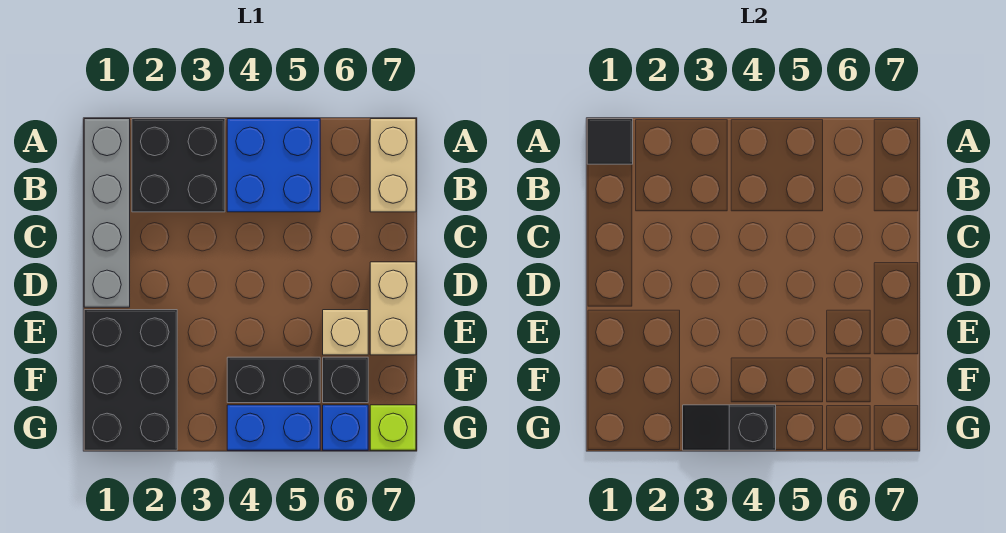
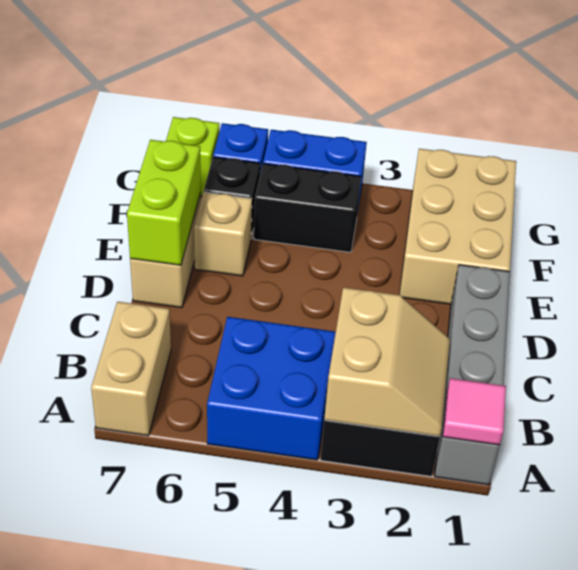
black 1x1 tile [587,119,633,164] -> pink 1x1 tile [443,378,506,445]
none -> tan 2x2 slope [324,287,450,436]
none -> lime 1x2 brick [127,140,201,265]
black 2x3 brick [84,310,177,450] -> tan 2x3 brick [399,149,516,304]
black 1x2 slope [683,405,776,450] -> none

